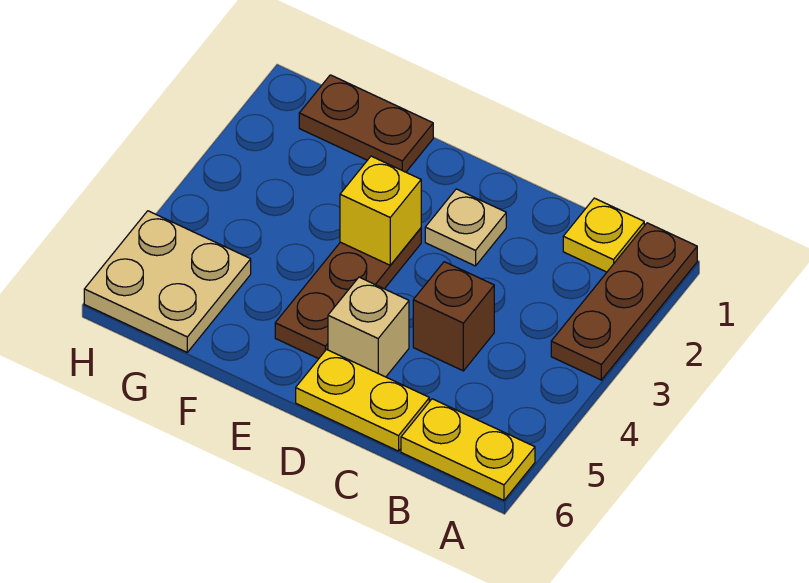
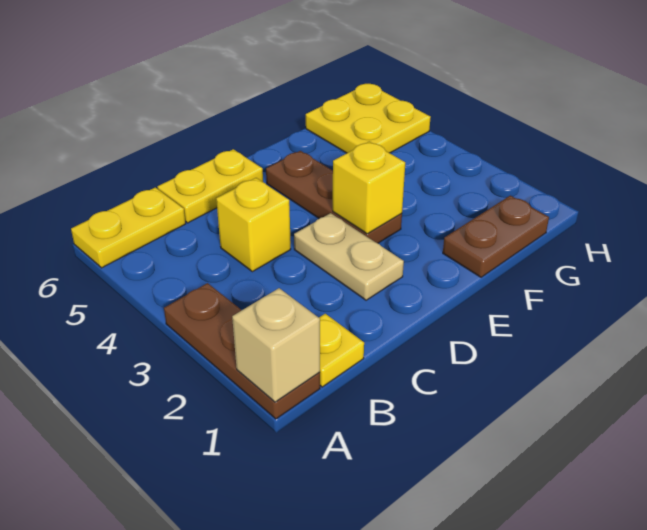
brown 1x1 brick [413,262,494,371] -> yellow 1x1 brick [216,178,291,272]
tan 1x1 plate [425,189,506,266] -> tan 1x2 plate [294,213,404,300]
tan 1x1 brick [328,277,409,377] -> tan 1x1 brick moved to [232,288,320,402]
tan 2x2 plate [84,211,251,352] -> yellow 2x2 plate [306,84,431,153]

